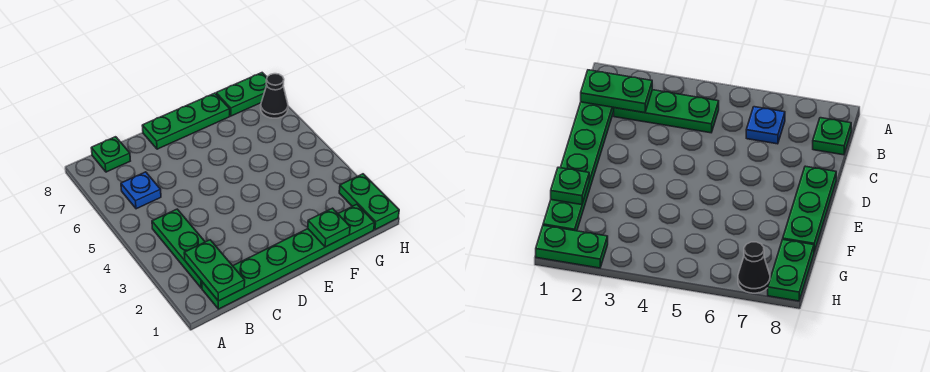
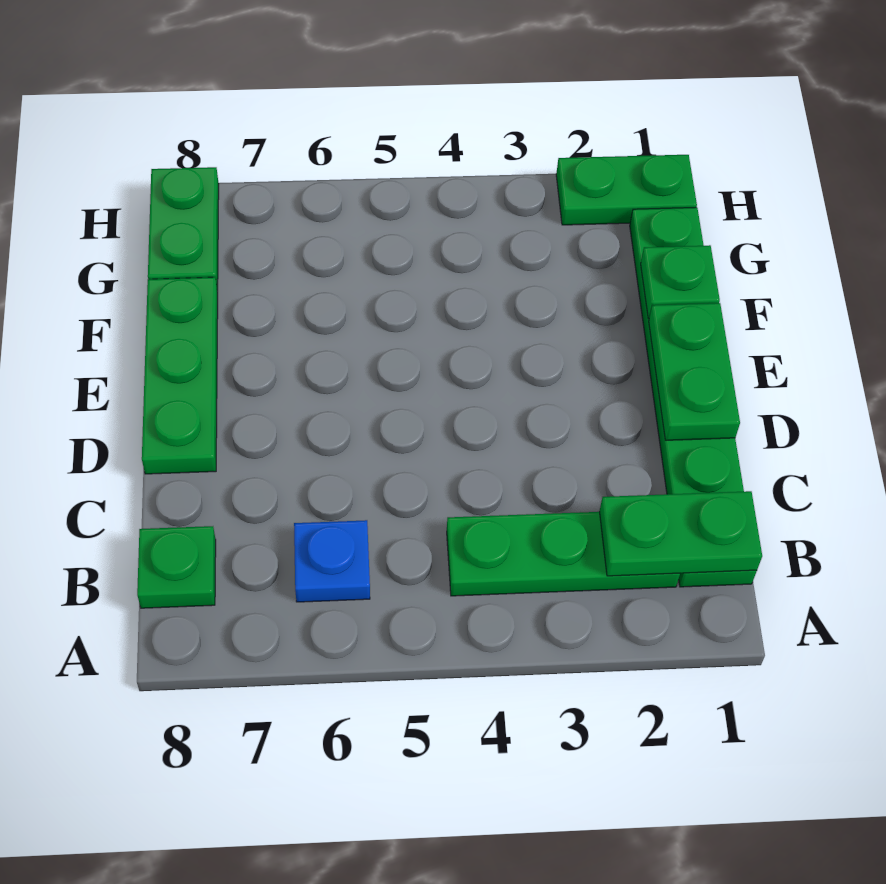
none -> green 1x2 plate [649,303,740,440]
black 1x1 cone [261,74,288,118] -> none

